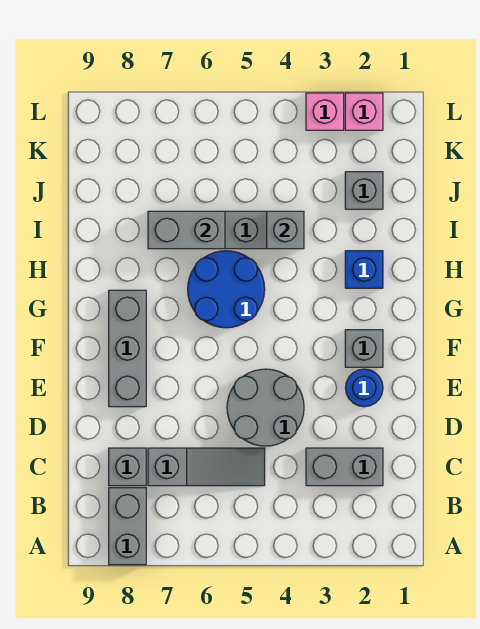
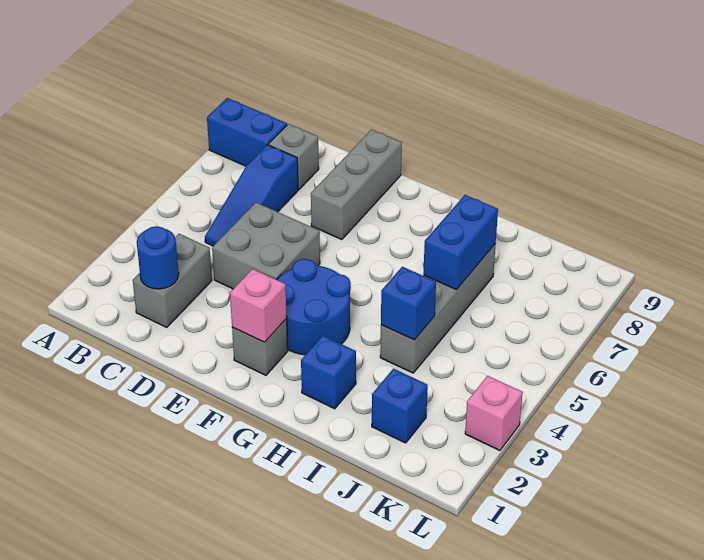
grey 1x2 brick [109,488,146,565] -> blue 1x2 brick [207,98,287,166]
grey 1x3 slope [148,448,265,486] -> blue 1x3 slope [205,145,298,246]
grey 2x2 round brick [227,369,304,446] -> grey 2x2 brick [212,203,320,289]
blue 1x1 round brick [346,369,383,407] -> blue 1x1 round brick moved to [137,226,179,289]
grey 1x3 brick [109,290,146,407] -> grey 1x3 brick turned to [311,130,402,240]
blue 2x2 round brick [188,251,265,328] -> blue 2x2 round brick moved to [277,259,351,355]
grey 1x1 brick [267,211,304,249] -> blue 1x1 brick [381,267,436,340]
grey 1x2 brick [148,211,225,249] -> blue 1x2 brick [423,195,498,290]
grey 1x1 brick [345,172,383,209] -> blue 1x1 brick [372,369,428,443]
pink 1x1 brick [345,93,383,130] -> pink 1x1 brick moved to [230,269,287,342]

